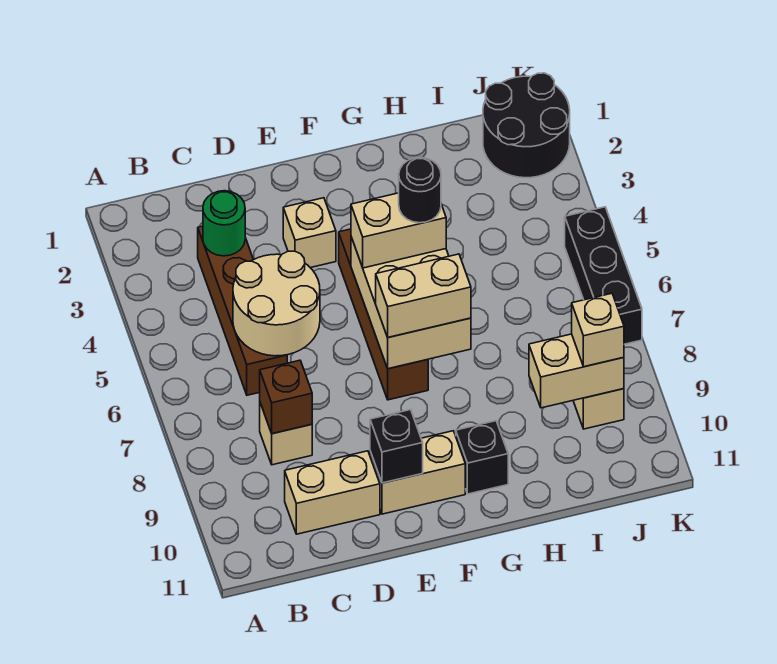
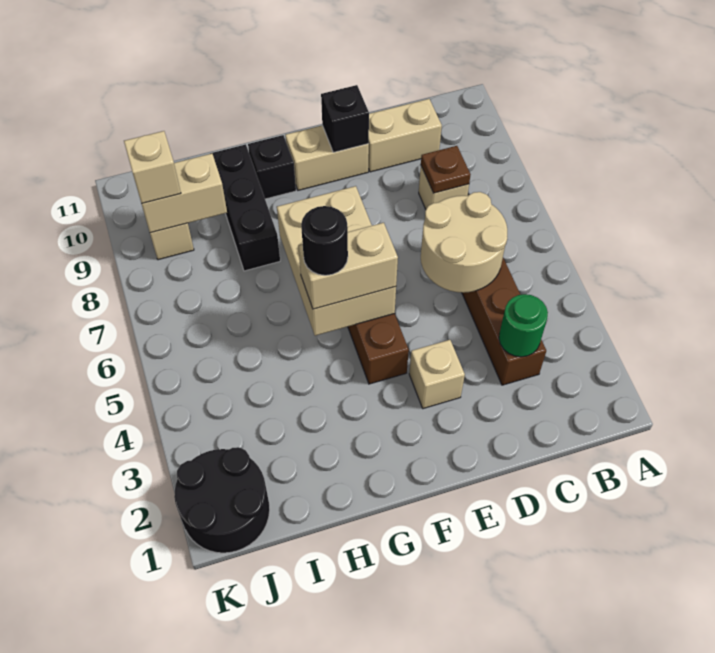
brown 1x1 brick [260,360,312,434] -> brown 1x1 plate [421,146,471,193]
tan 1x2 brick [376,254,471,337] -> none
black 1x3 brick [565,207,642,344] -> black 1x3 brick moved to [210,144,280,271]

